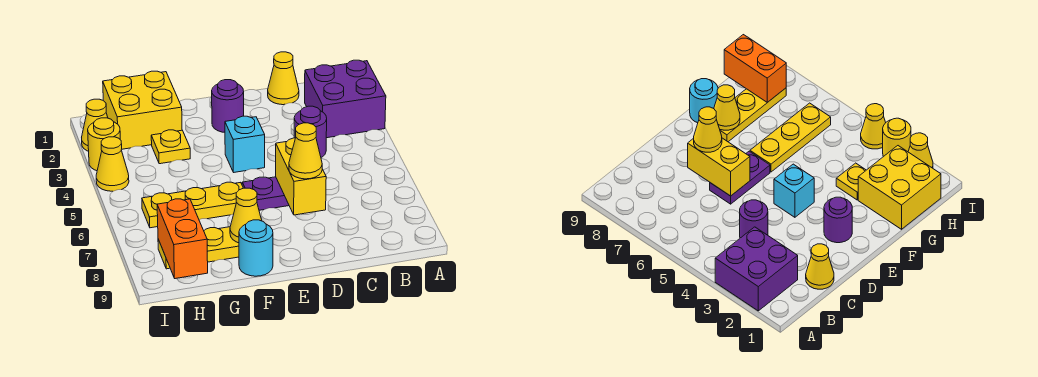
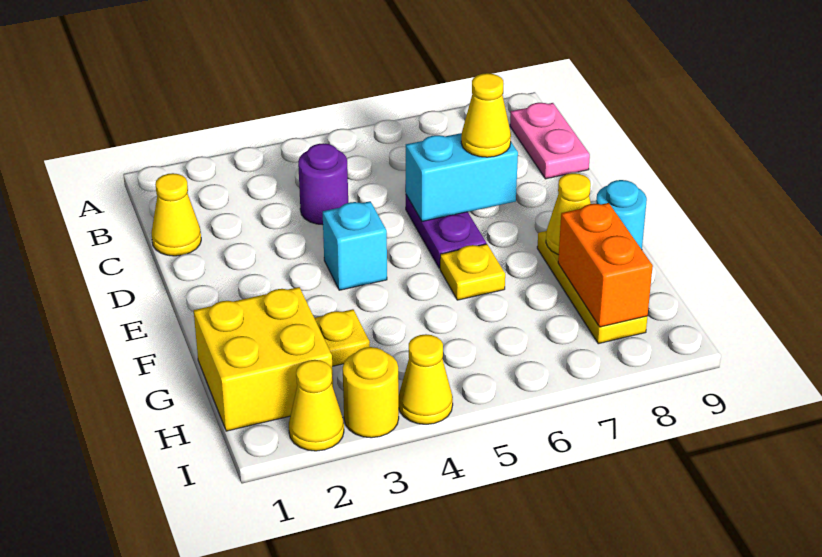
purple 2x2 brick [305,60,386,138] -> none
none -> pink 1x2 plate [510,103,590,179]
yellow 1x2 brick [276,138,326,215] -> cyan 1x2 brick [406,133,518,221]
purple 1x1 round brick [212,80,244,132] -> none
yellow 1x3 plate [142,182,243,228] -> yellow 1x1 plate [440,244,505,300]
orange 1x2 brick [157,199,208,279] -> orange 1x2 brick turned to [558,203,653,327]

